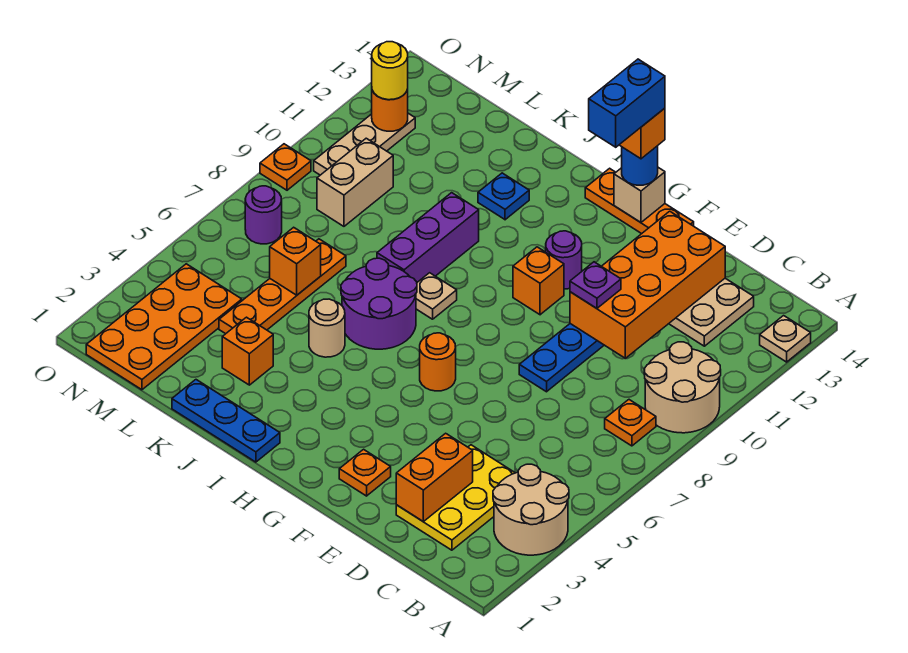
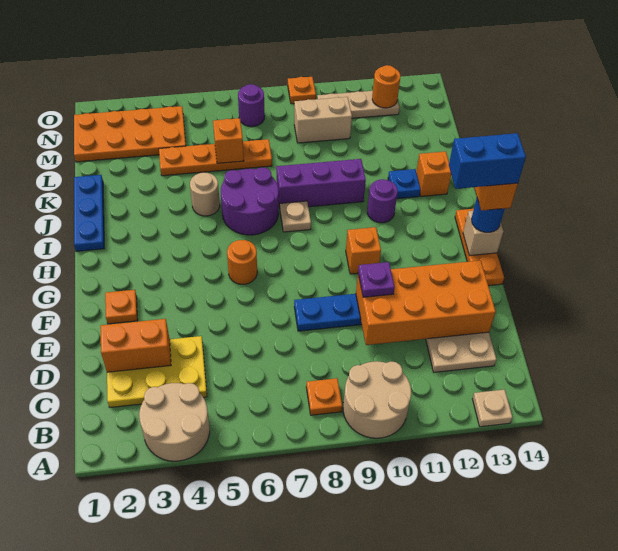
purple 1x1 round brick [546,231,582,289] -> purple 1x1 round brick moved to [367,179,398,223]
orange 1x1 brick [222,317,273,385] -> orange 1x1 brick moved to [416,151,451,196]
yellow 1x1 round brick [372,42,408,100] -> none

